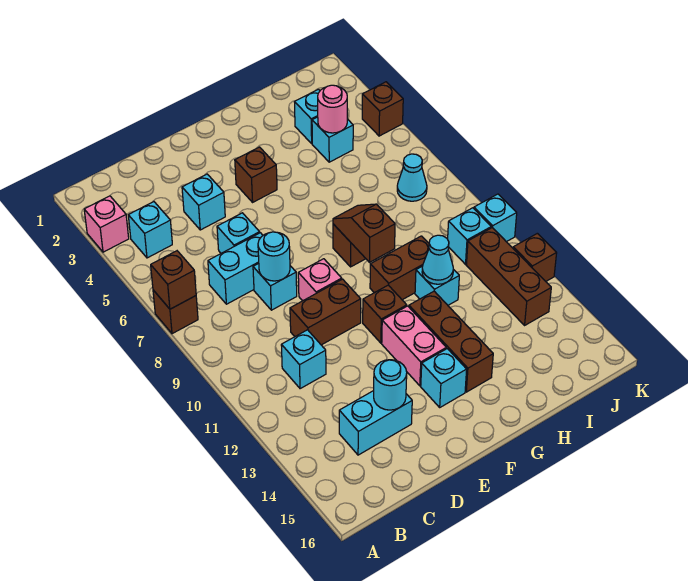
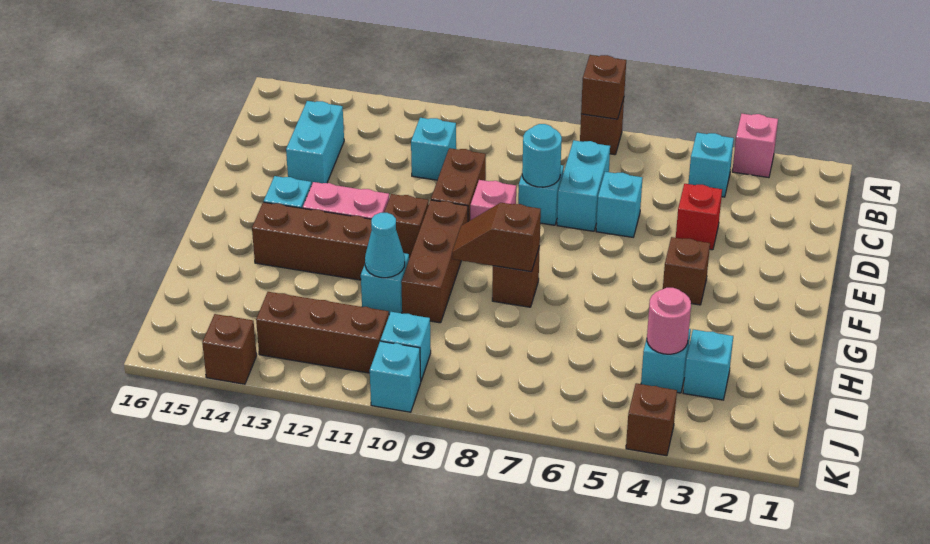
cyan 1x1 brick [182,174,225,230] -> red 1x1 brick [676,184,722,250]
cyan 1x1 round brick [374,360,407,410] -> none
brown 1x2 slope [333,204,395,262] -> brown 1x2 slope turned to [452,203,541,272]
brown 1x2 brick [370,236,429,300] -> brown 1x3 brick [401,200,468,323]
cyan 1x1 cone [397,154,427,201] -> none
brown 1x1 brick [513,233,557,281] -> brown 1x1 brick moved to [202,314,257,384]

